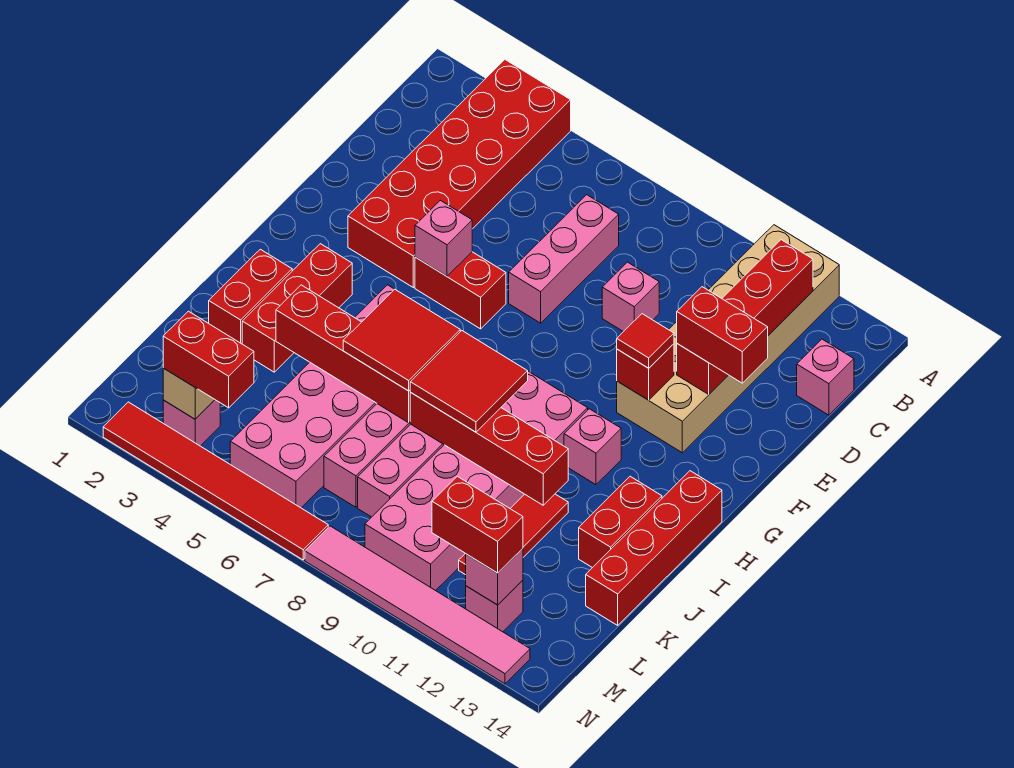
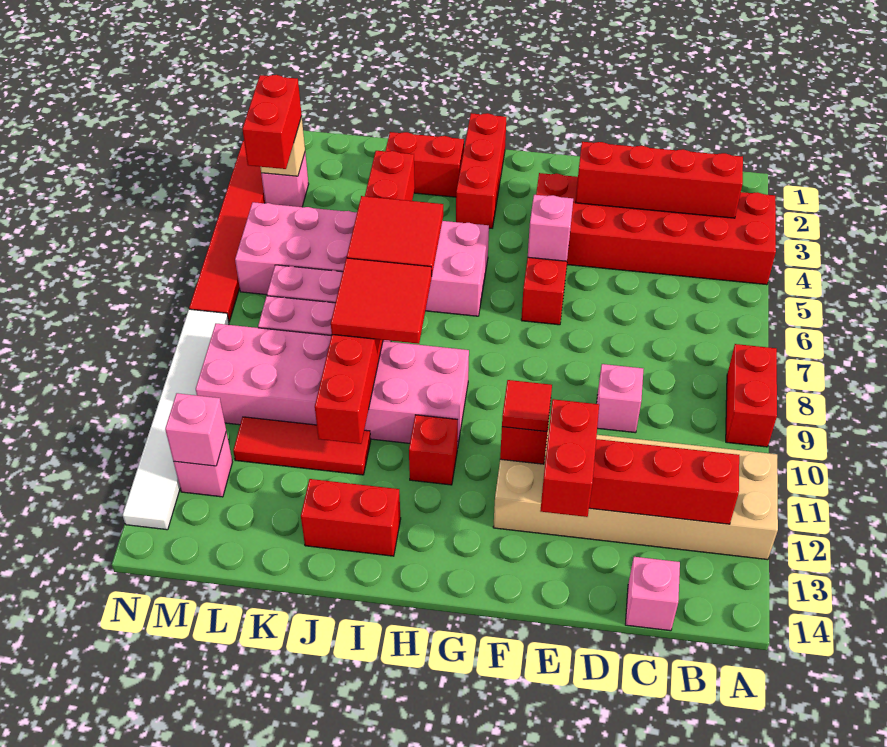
pink 1x3 brick [509,195,619,323] -> none
red 1x3 brick [242,244,352,372] -> red 1x3 brick turned to [456,113,506,228]
pink 1x1 brick [564,409,621,485] -> red 1x1 brick [409,415,458,485]
red 1x4 brick [586,471,722,625] -> red 1x4 brick moved to [575,142,743,218]
red 1x2 brick [432,476,523,573] -> red 1x2 brick moved to [726,344,777,447]
pink 1x6 tile [305,526,530,684] -> white 1x6 tile [123,309,229,530]

